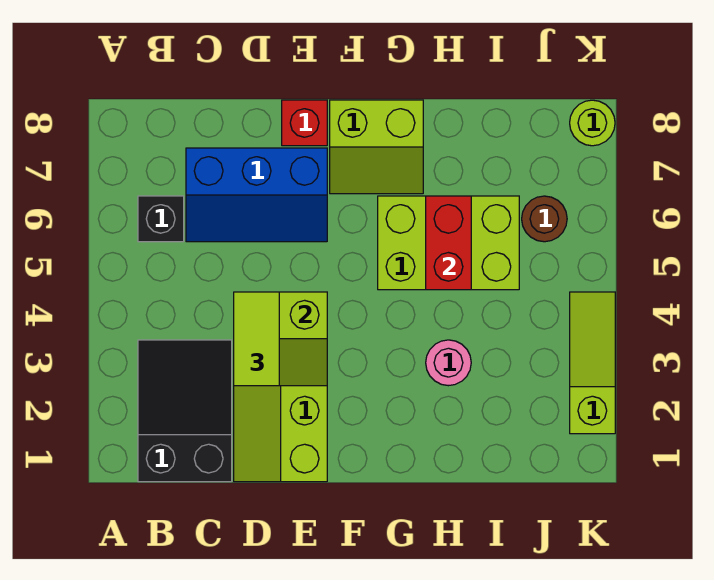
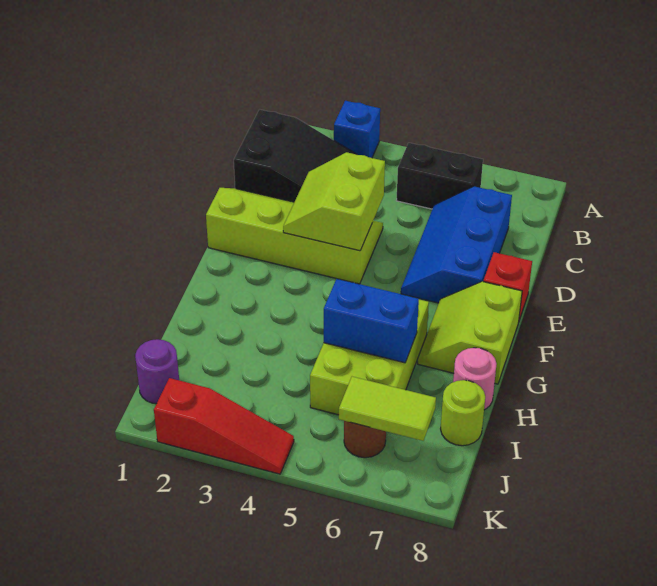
none -> blue 1x1 brick [334,101,380,158]
black 1x1 brick [138,196,184,242] -> black 1x2 brick [396,143,483,209]
lime 1x2 tile [234,292,279,386] -> lime 1x2 tile moved to [339,377,436,441]
pink 1x1 round brick [426,340,471,386] -> pink 1x1 round brick moved to [453,348,497,410]
red 1x2 brick [426,196,471,290] -> blue 1x2 brick [324,279,419,363]
none -> purple 1x1 round brick [135,339,179,404]
lime 1x3 slope [570,292,615,434] -> red 1x3 slope [154,378,294,474]
lime 1x1 round brick [570,100,615,146] -> lime 1x1 round brick moved to [441,380,485,446]

